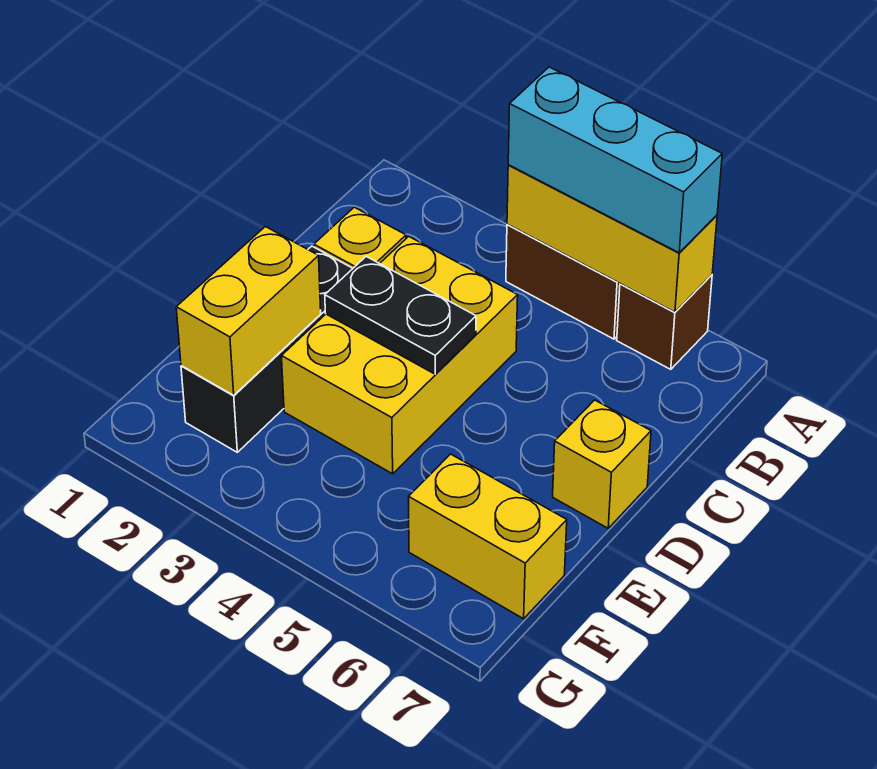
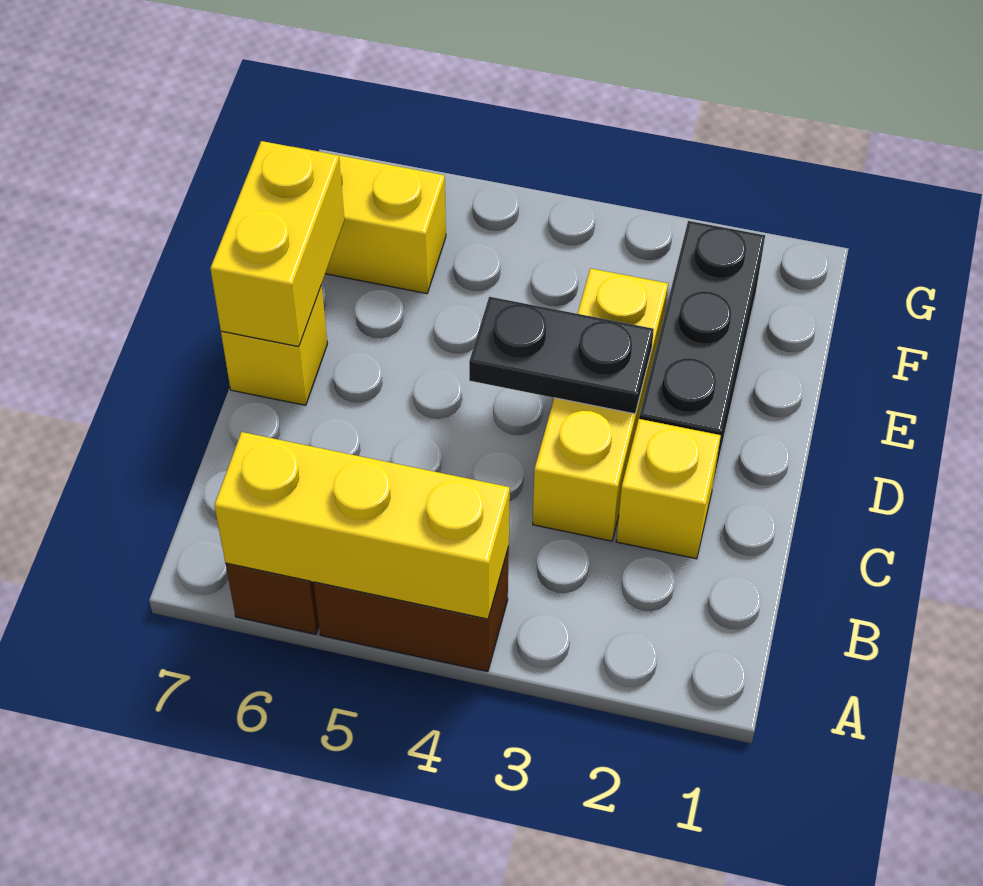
cyan 1x3 brick [508,67,722,253] -> none
yellow 2x3 brick [282,236,518,474] -> yellow 1x3 brick [533,268,668,541]
yellow 1x2 brick [176,227,321,395] -> yellow 1x2 brick moved to [210,141,344,347]

